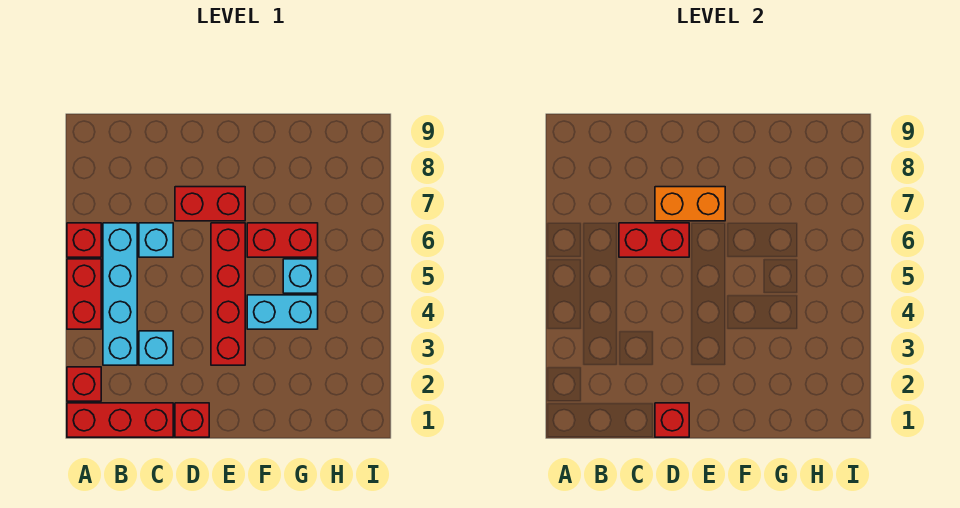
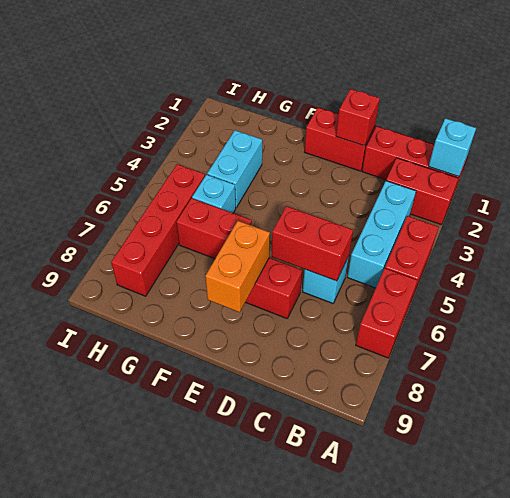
red 1x1 brick [67,367,101,401] -> red 1x2 brick [386,158,458,225]
red 1x1 brick [67,223,101,257] -> red 1x2 brick [356,268,417,358]
cyan 1x4 brick [103,223,137,365] -> cyan 1x3 brick [347,181,416,288]
cyan 1x1 brick [139,331,173,365] -> cyan 1x1 brick moved to [429,118,476,177]
red 1x1 brick [175,403,209,437] -> red 1x2 brick [304,108,375,171]
orange 1x2 brick [655,187,725,221] -> orange 1x2 brick turned to [206,221,270,312]
red 1x4 brick [211,223,245,365] -> red 1x4 brick moved to [111,164,205,296]
cyan 1x2 brick [247,295,318,329] -> cyan 1x2 brick turned to [207,130,262,207]

